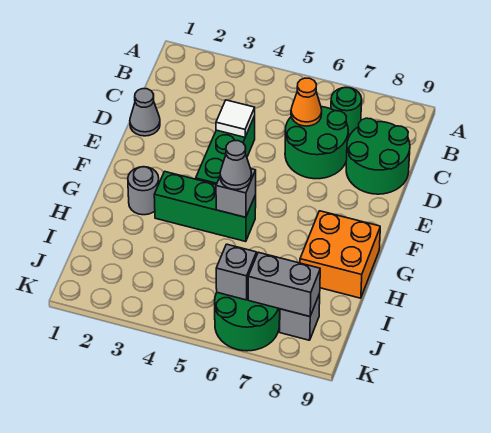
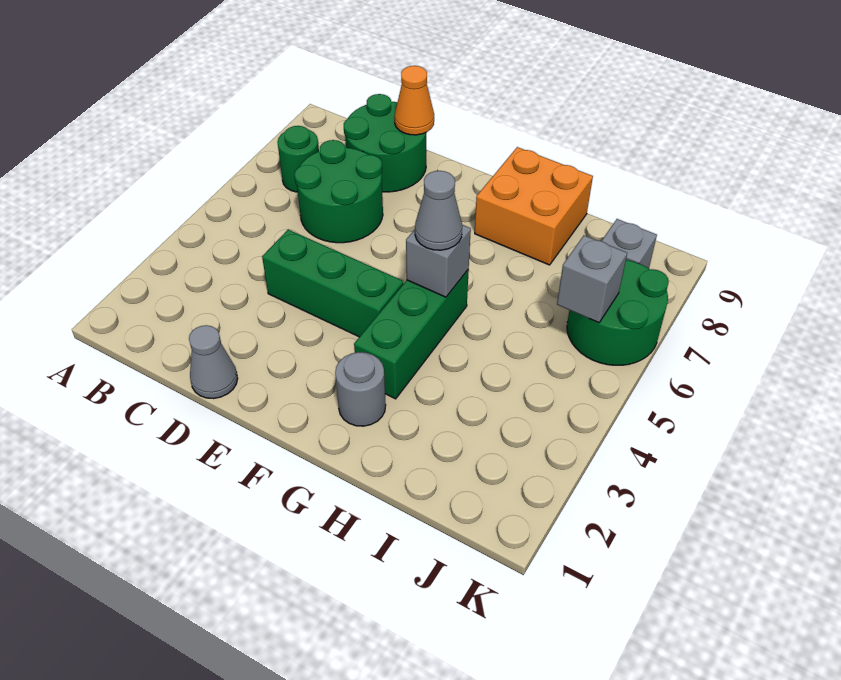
orange 1x1 cone [291,78,322,126] -> orange 1x1 cone moved to [394,66,434,135]
white 1x1 tile [216,100,255,137] -> none
grey 1x2 brick [248,252,320,316] -> none

